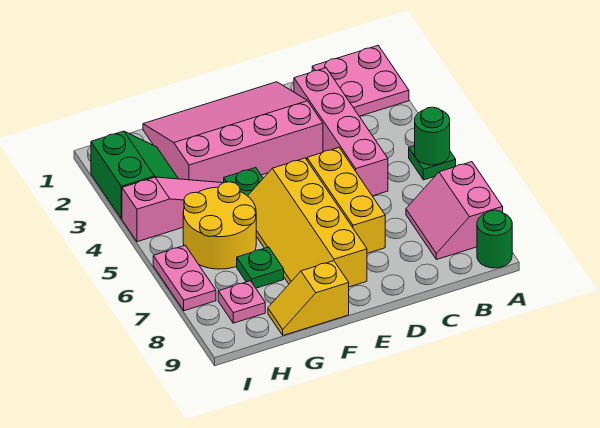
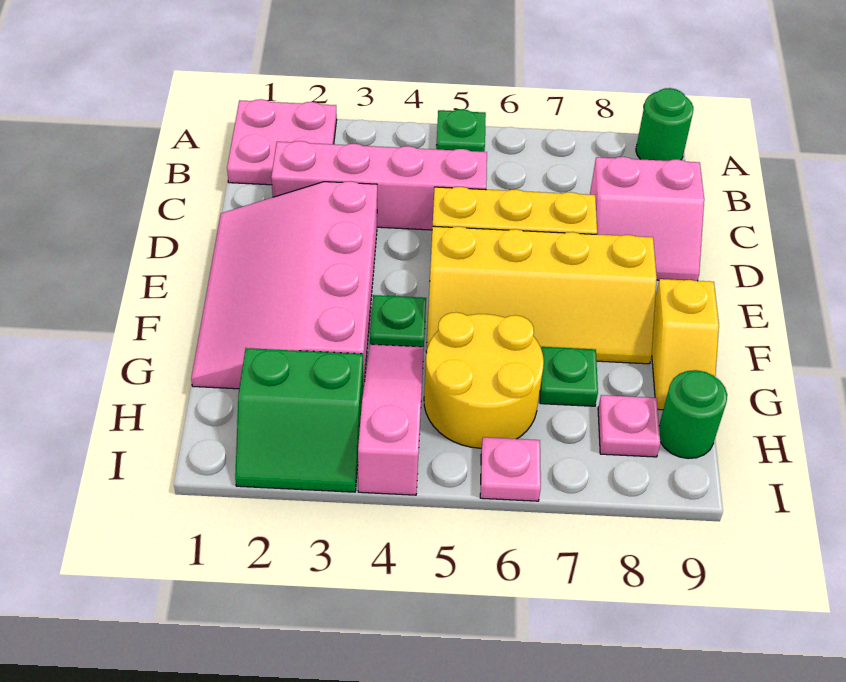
green 1x1 round brick [415,107,450,165] -> green 1x1 round brick moved to [659,370,727,459]
pink 2x2 slope [406,162,503,260] -> pink 2x2 slope moved to [590,157,704,281]
green 2x2 slope [91,131,178,219] -> green 2x2 slope turned to [235,348,363,492]
pink 1x2 plate [153,245,216,311] -> pink 1x1 plate [480,437,541,501]

